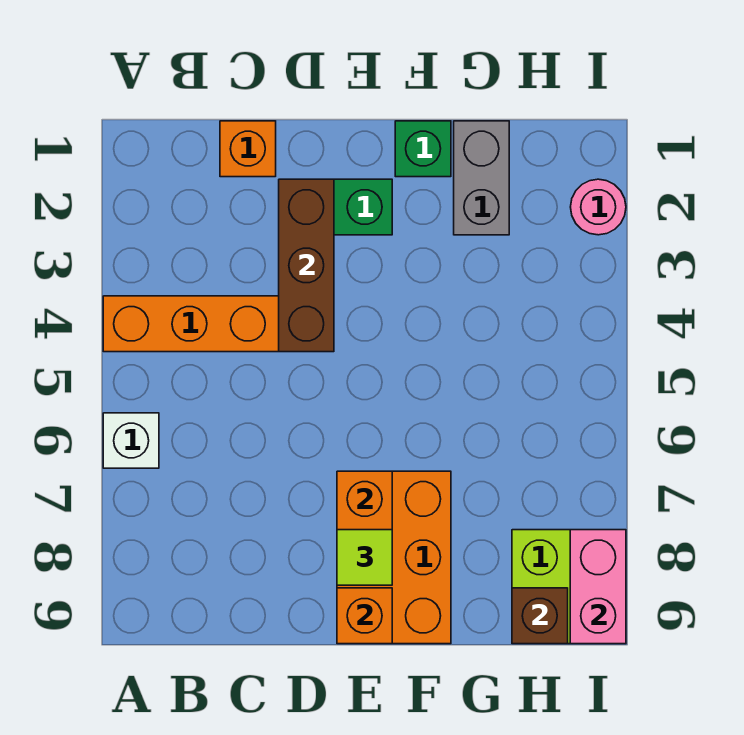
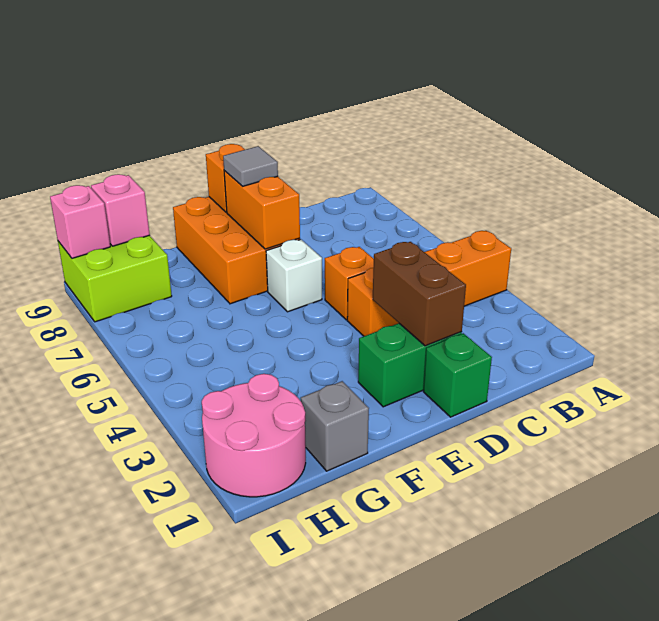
white 1x1 brick [103,413,159,468] -> white 1x1 brick moved to [266,240,322,312]
orange 1x1 brick [220,121,276,177] -> orange 1x1 brick moved to [325,247,374,320]
brown 1x3 brick [279,179,334,352] -> brown 1x2 brick [373,242,466,346]
lime 1x1 tile [337,530,392,585] -> grey 1x1 tile [223,146,278,186]
green 1x1 brick [395,121,451,177] -> green 1x1 brick moved to [423,333,492,417]
grey 1x2 brick [454,121,509,235] -> grey 1x1 brick [301,381,369,471]
brown 1x1 brick [512,588,568,644] -> pink 1x1 brick [91,174,150,246]
pink 1x1 round brick [571,179,626,235] -> pink 2x2 round brick [202,374,306,497]
pink 1x2 brick [570,530,626,644] -> pink 1x1 brick [50,185,110,258]

